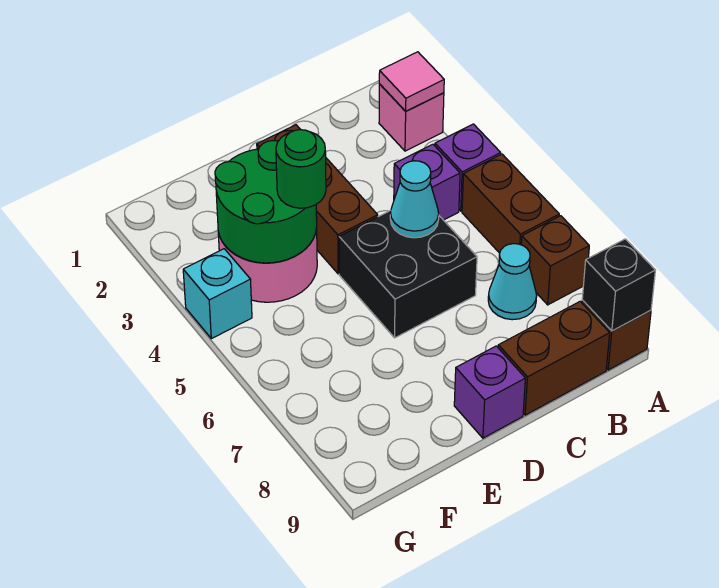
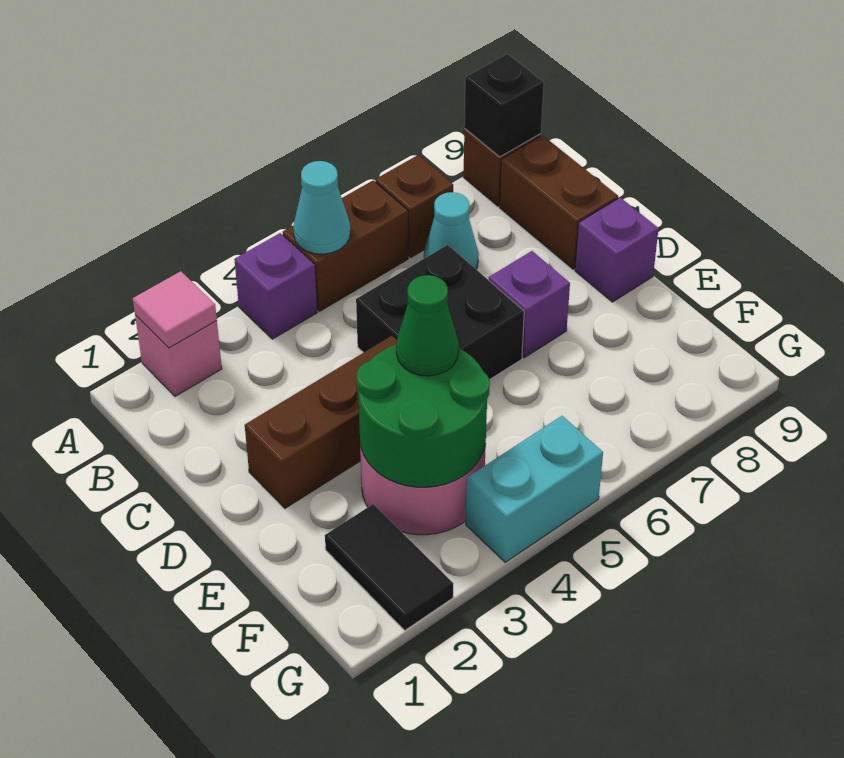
purple 1x1 brick [394,144,460,220] -> purple 1x1 brick moved to [489,251,570,358]
cyan 1x1 cone [390,161,439,238] -> cyan 1x1 cone moved to [293,161,350,254]
green 1x1 round brick [276,130,326,208] -> green 1x1 cone [396,275,459,376]
none -> black 1x2 tile [325,504,453,630]
cyan 1x1 brick [183,249,252,339] -> cyan 1x2 brick [466,416,603,562]

